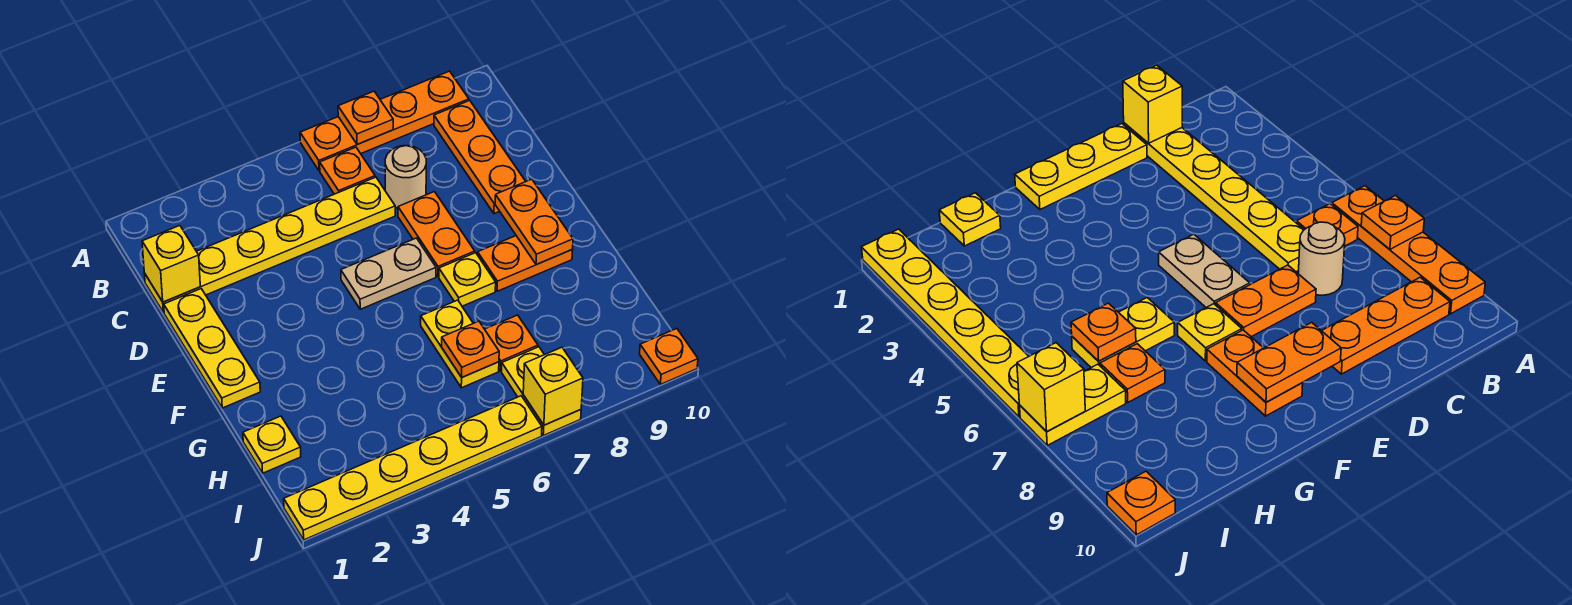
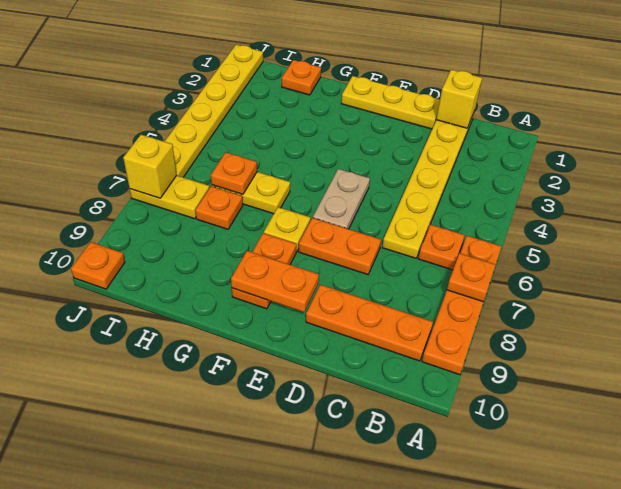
tan 1x1 round brick [385,146,426,208] -> none
yellow 1x1 plate [243,416,301,473] -> orange 1x1 plate [282,60,321,95]

